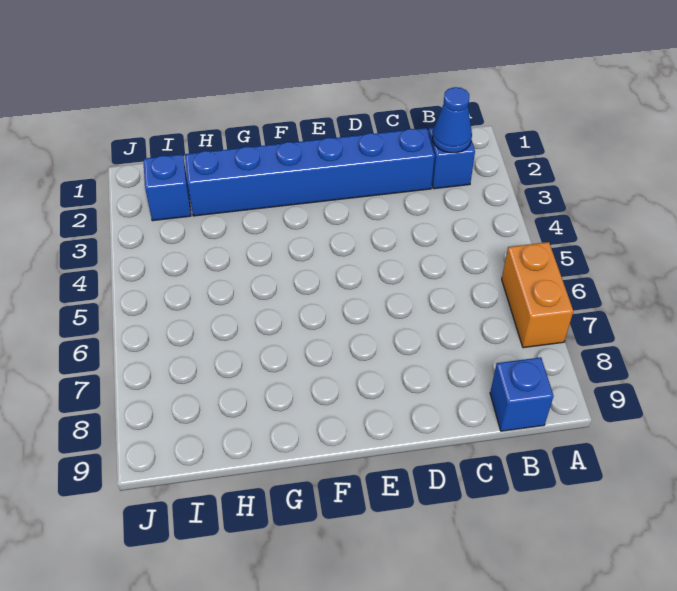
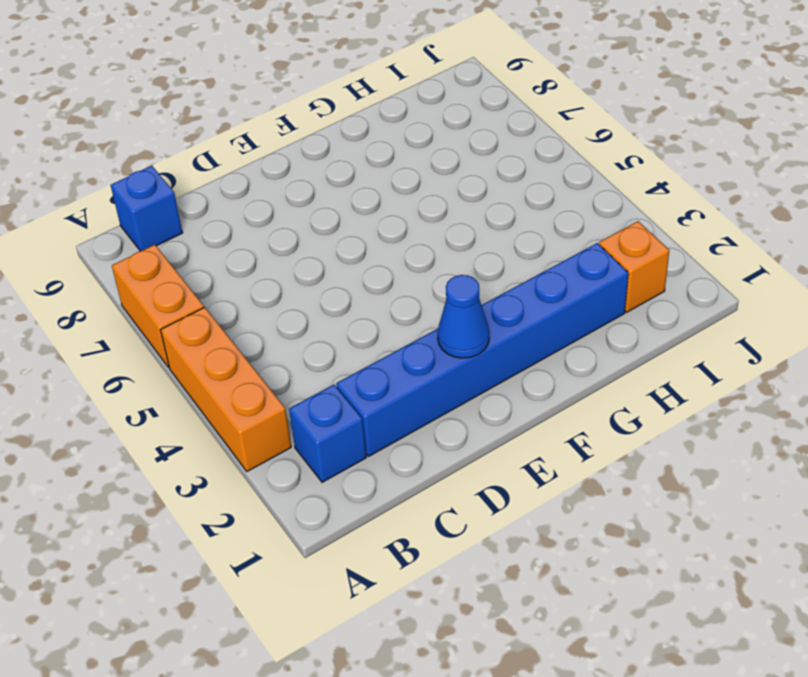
none -> orange 1x3 brick [161,307,291,471]
blue 1x1 cone [432,87,472,153] -> blue 1x1 cone moved to [438,275,489,358]
blue 1x1 brick [143,154,191,221] -> orange 1x1 brick [599,221,669,312]

